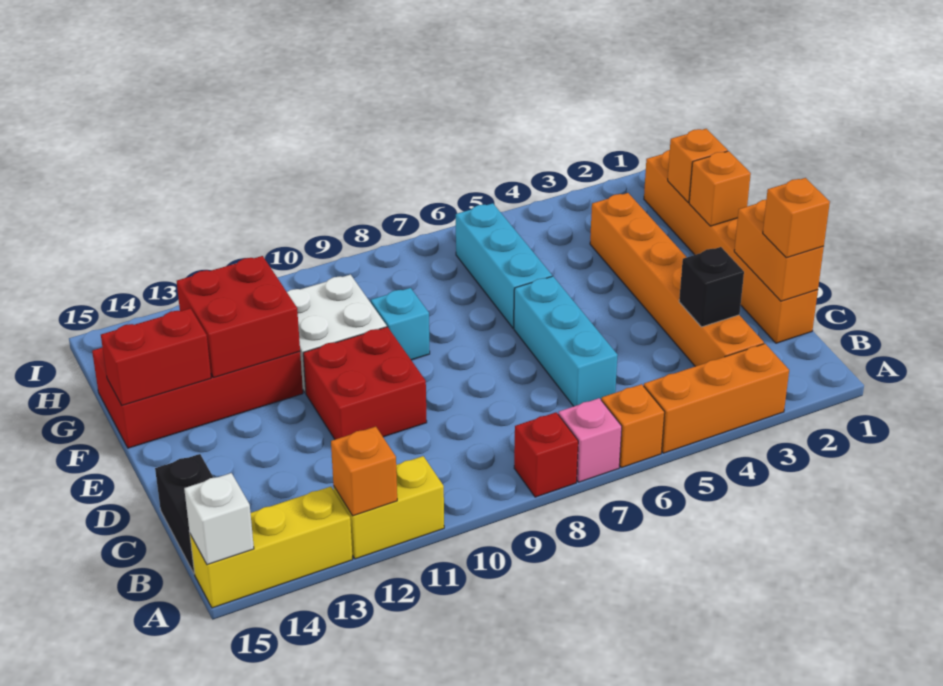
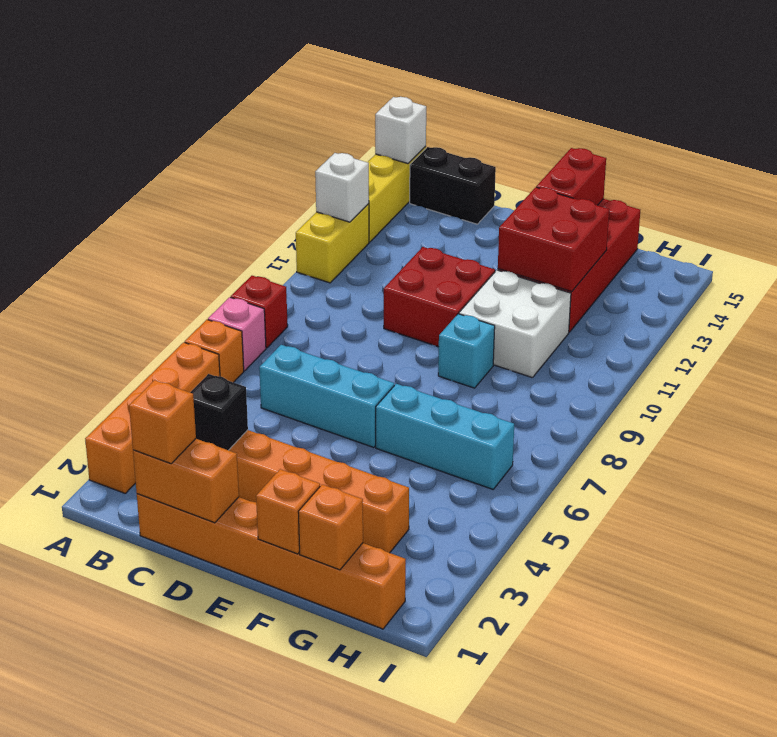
orange 1x3 brick [644,344,789,453] -> orange 1x4 brick [85,342,220,493]
orange 1x1 brick [331,427,397,516] -> white 1x1 brick [315,153,369,222]

